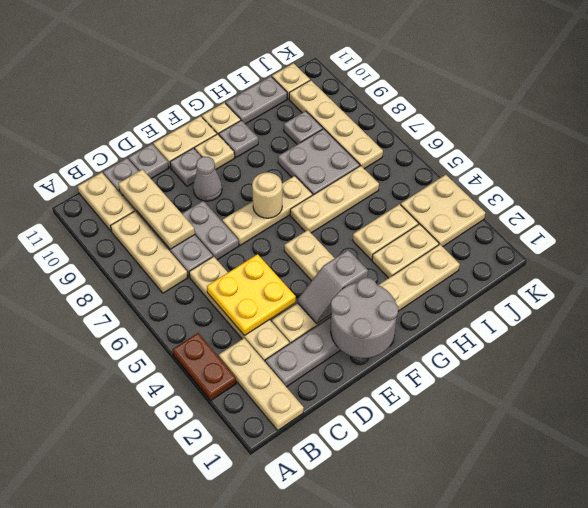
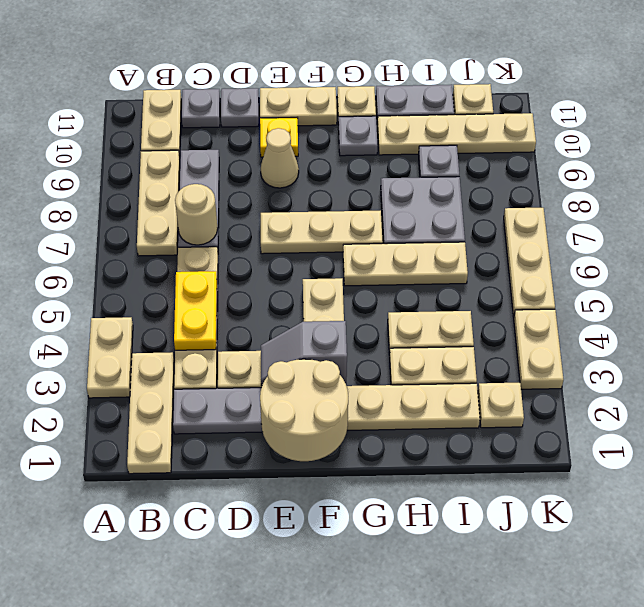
brown 1x2 plate [173,333,236,401] -> tan 1x2 plate [87,317,133,398]
yellow 2x2 plate [207,254,296,336] -> yellow 1x2 plate [174,271,217,350]
tan 1x3 plate [118,169,195,249] -> tan 1x3 plate moved to [504,208,555,317]
grey 1x2 plate [182,201,239,260] -> none
grey 2x2 round brick [331,278,398,358] -> tan 2x2 round brick [260,359,348,461]
grey 1x1 cone [193,156,222,201] -> tan 1x1 cone [261,128,299,188]
grey 1x1 plate [170,148,201,186] -> yellow 1x1 plate [260,118,298,157]
tan 1x1 round brick [252,172,282,218] -> tan 1x1 round brick moved to [175,184,218,245]
tan 1x1 plate [195,134,235,170] -> tan 1x1 plate moved to [478,383,524,428]
tan 2x2 plate [401,175,485,247] -> tan 1x2 plate [514,309,564,389]
tan 1x4 plate [289,80,383,169] -> tan 1x4 plate turned to [377,113,536,155]

